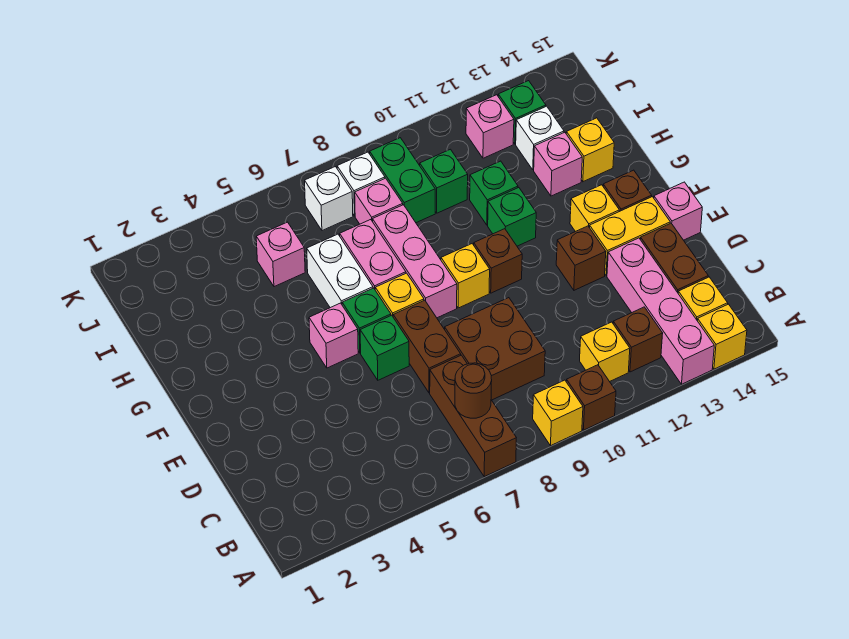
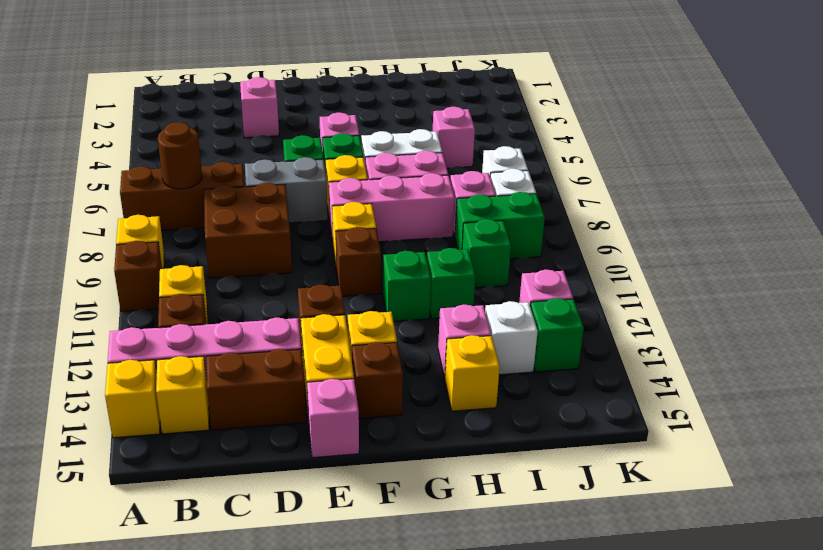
none -> pink 1x1 brick [240,77,279,138]
brown 1x2 brick [393,300,461,393] -> grey 1x2 brick [245,157,328,223]

